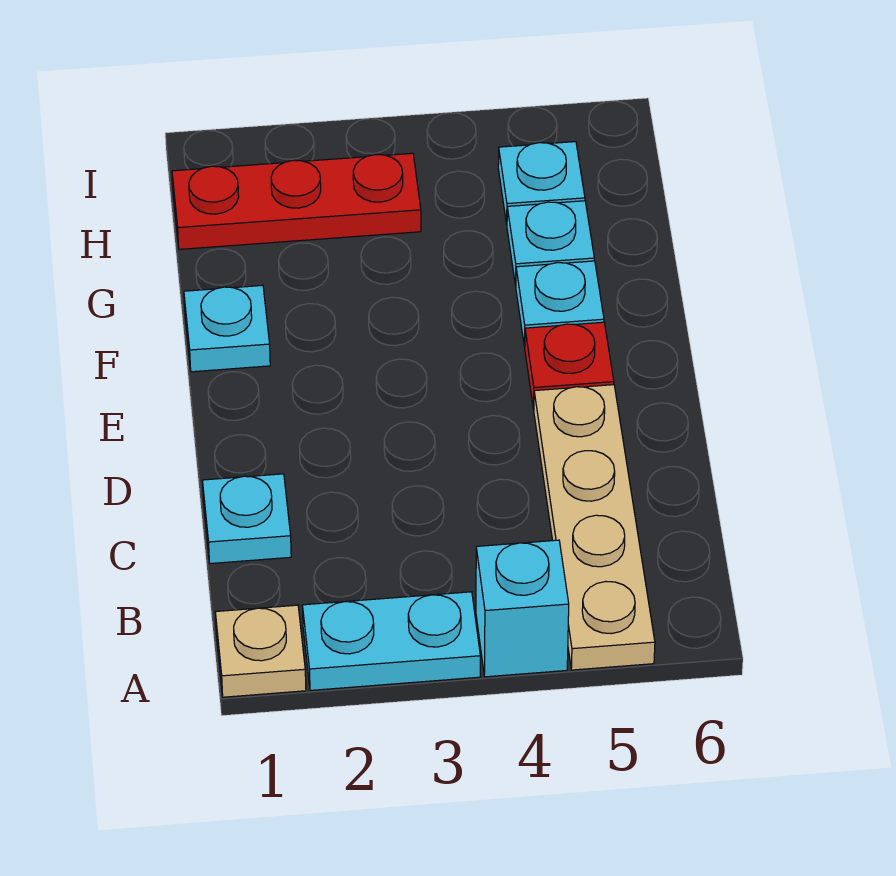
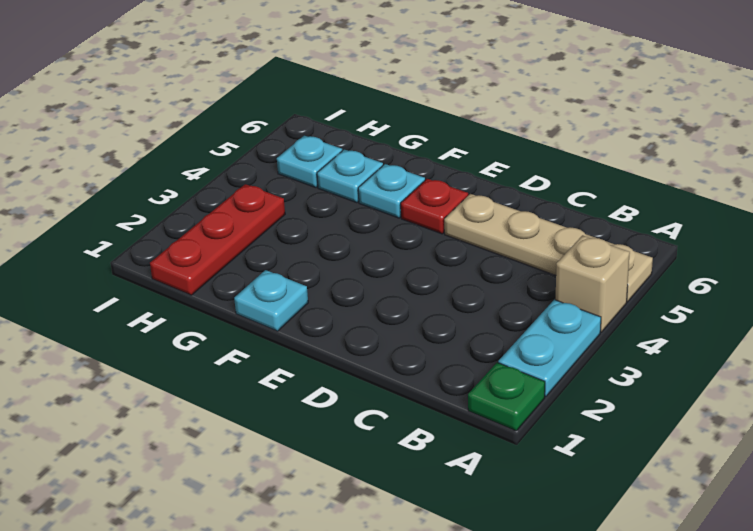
tan 1x1 plate [215,605,306,697] -> green 1x1 plate [468,363,545,431]
cyan 1x1 brick [476,540,569,677] -> tan 1x1 brick [555,235,630,332]
cyan 1x1 plate [202,474,291,564] -> none

